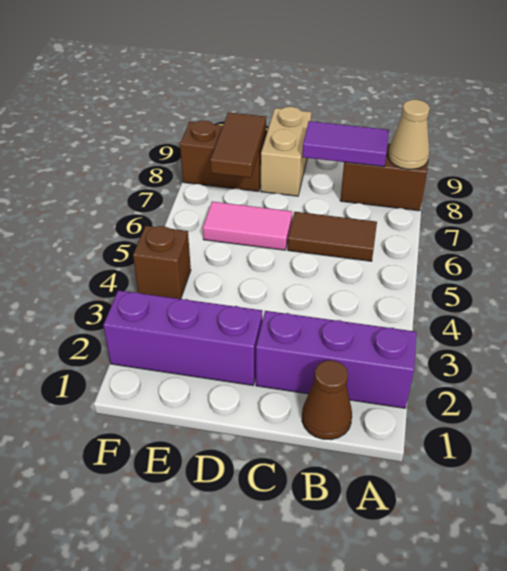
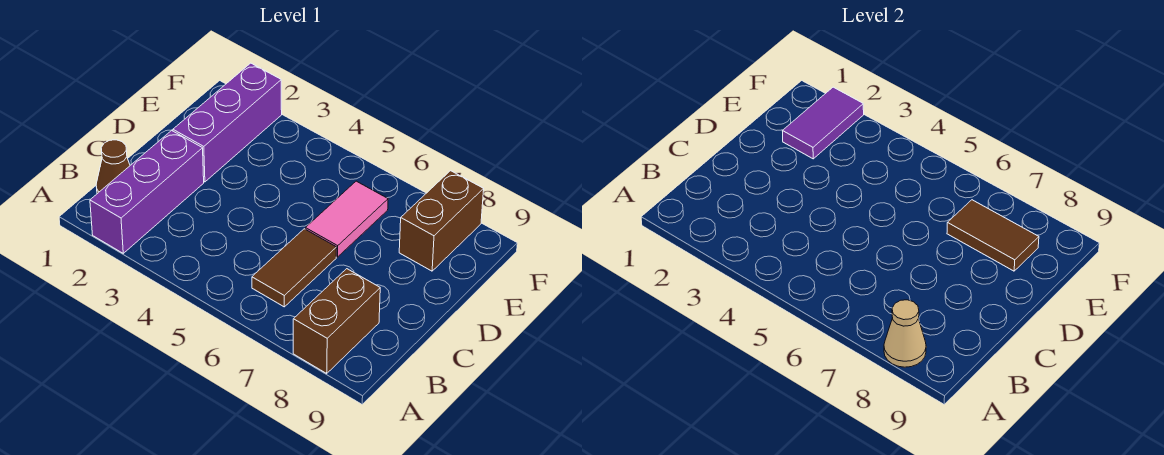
purple 1x2 tile [302,121,389,167] -> purple 1x2 tile moved to [783,87,864,159]
tan 1x2 brick [261,107,311,196] -> none
brown 1x1 brick [133,226,191,299] -> none

